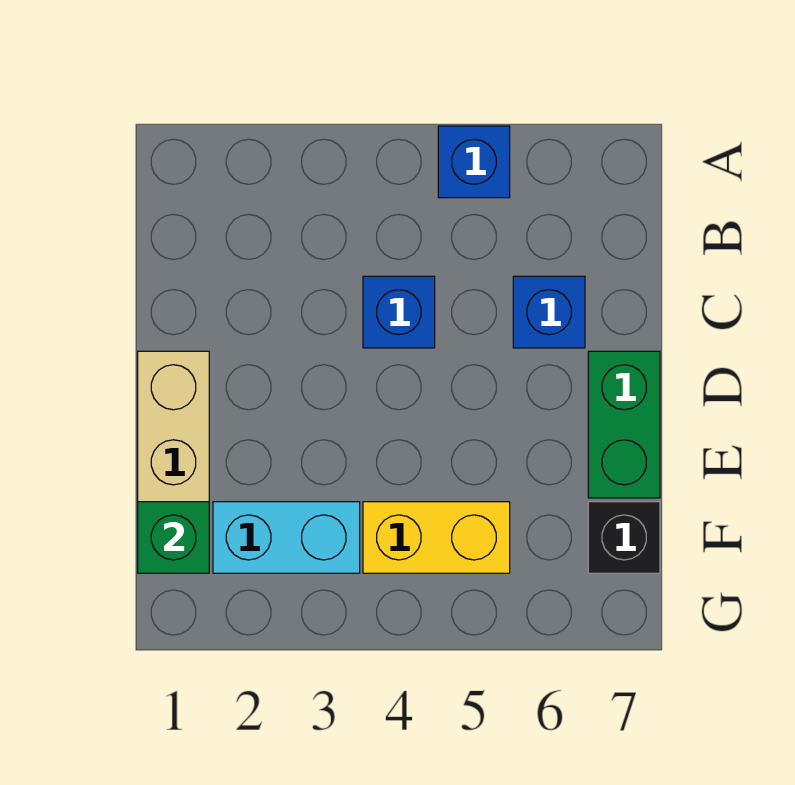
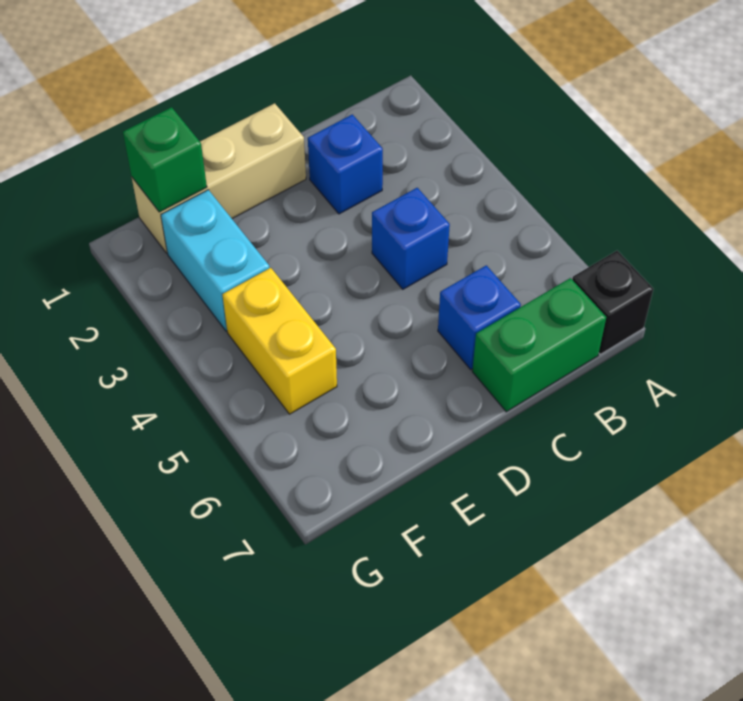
blue 1x1 brick [438,126,510,198] -> blue 1x1 brick moved to [308,114,383,214]
green 1x2 brick [588,351,660,498] -> green 1x2 brick moved to [472,278,606,412]
black 1x1 brick [588,502,660,573] -> black 1x1 brick moved to [572,251,653,354]

